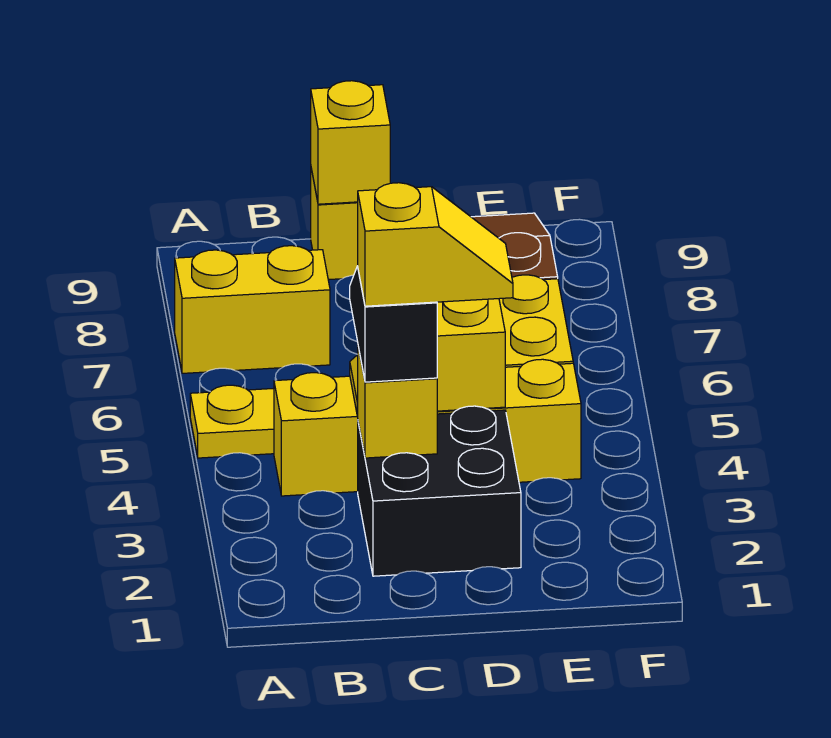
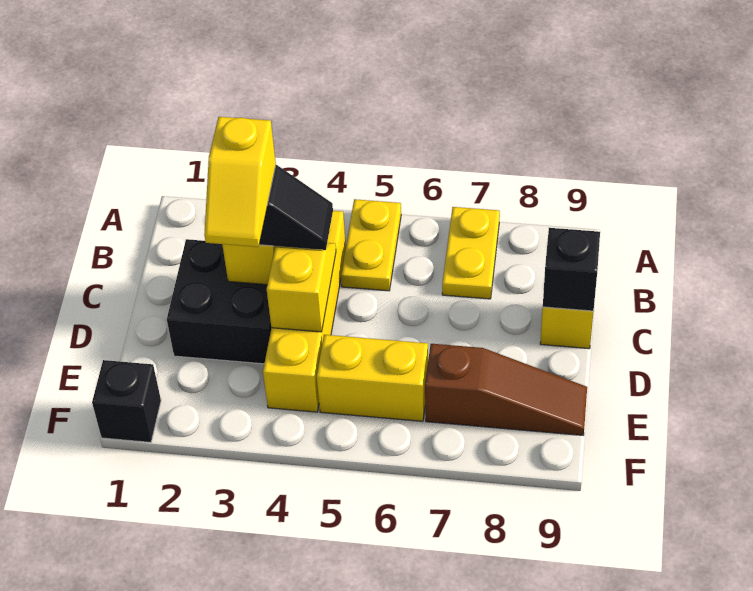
yellow 1x2 brick [175,246,330,373] -> yellow 1x2 plate [442,207,500,299]
yellow 1x1 brick [311,81,390,204] -> black 1x1 brick [543,228,600,311]
none -> black 1x1 brick [92,360,161,442]

